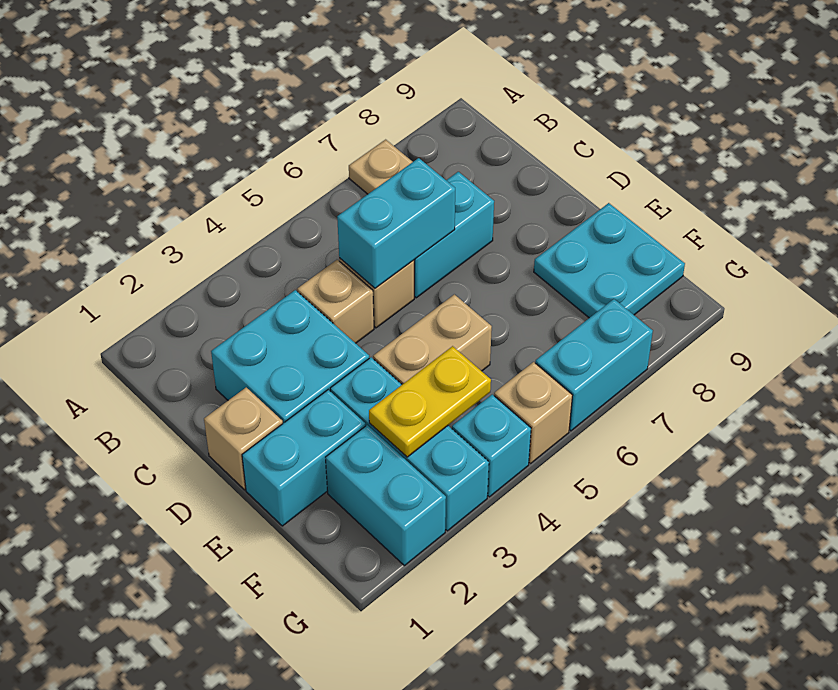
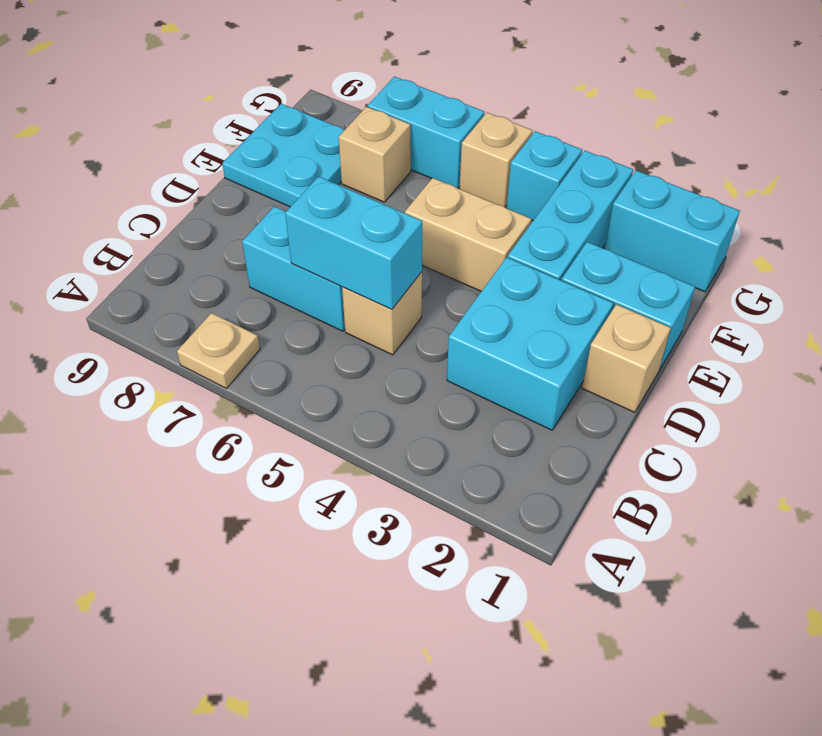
tan 1x1 brick [297,260,374,343] -> tan 1x1 brick moved to [339,107,411,202]
cyan 1x2 brick [326,425,446,566] -> cyan 1x2 brick turned to [604,170,740,292]
yellow 1x2 plate [369,346,491,457] -> none

